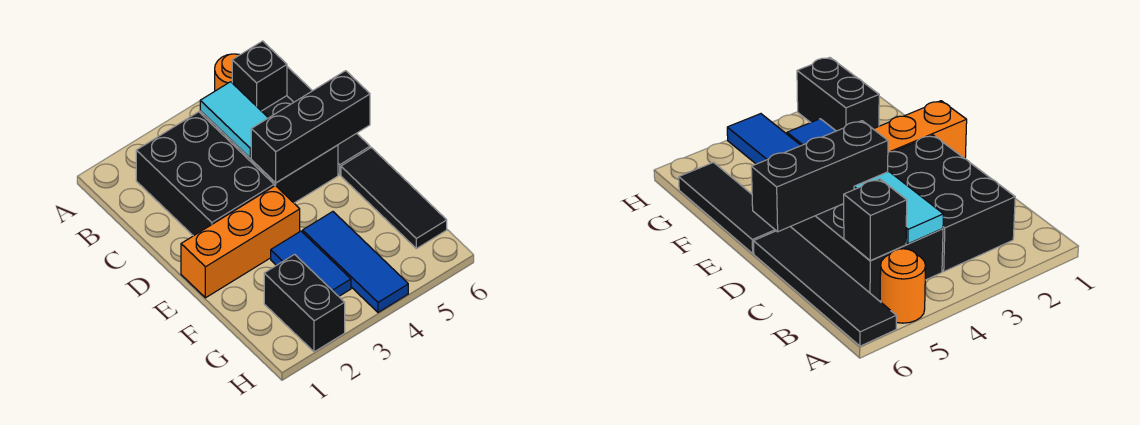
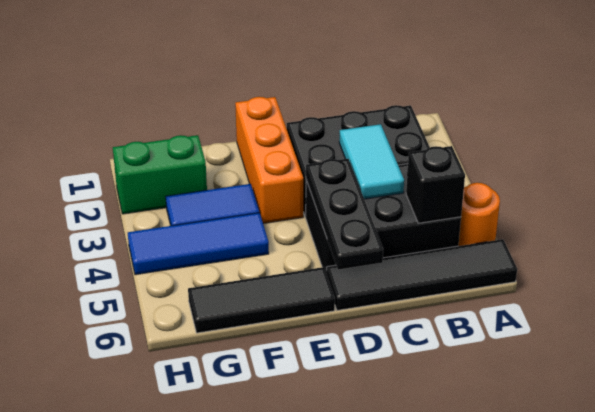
cyan 1x2 tile [200,82,268,158] -> cyan 1x2 tile turned to [339,124,404,199]
black 1x3 brick [251,71,370,183] -> black 1x3 plate [306,159,383,270]
black 1x2 brick [264,254,345,352] -> green 1x2 brick [113,135,207,214]

